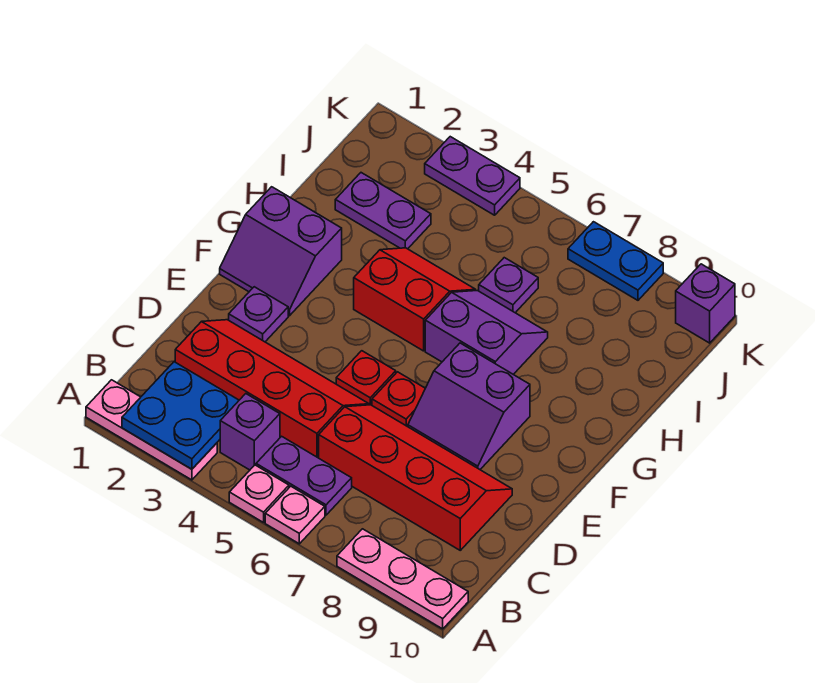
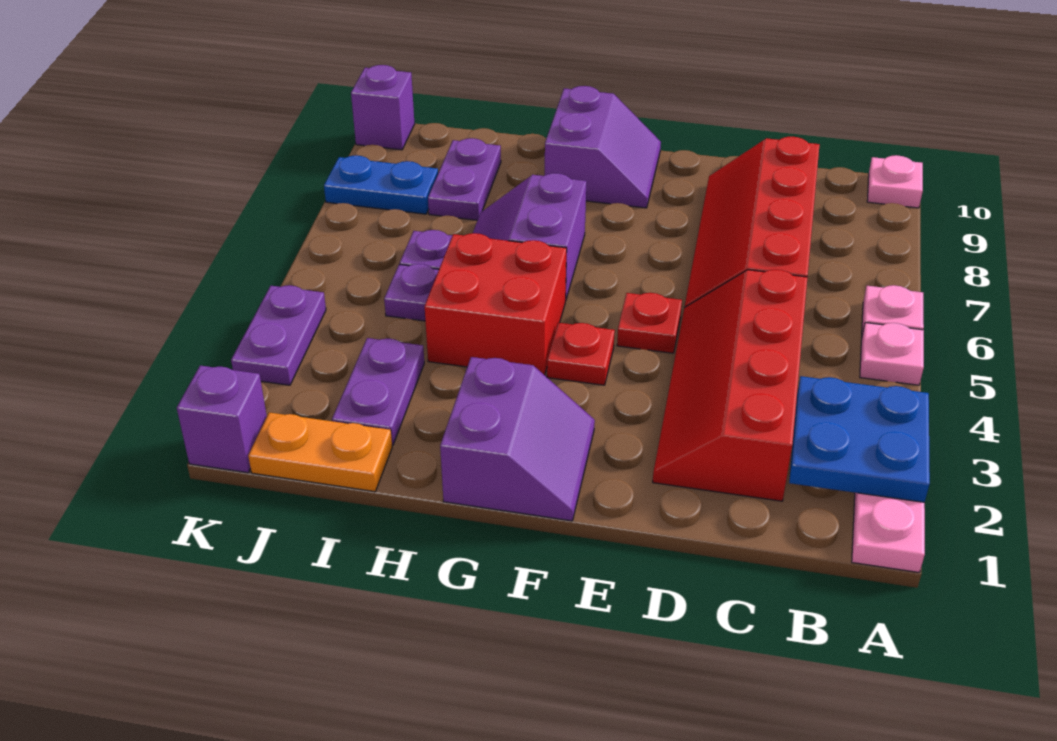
pink 1x3 plate [337,529,468,629] -> pink 1x1 plate [867,155,923,208]
purple 1x1 brick [220,394,280,470] -> purple 1x1 brick moved to [177,366,267,473]
purple 1x2 plate [256,436,352,515] -> purple 1x2 plate moved to [428,138,501,220]
purple 1x1 plate [229,287,288,342] -> purple 1x1 plate moved to [384,264,439,321]
red 1x1 plate [372,372,425,427] -> red 1x1 plate moved to [547,323,615,385]
purple 2x2 slope [408,343,530,469] -> purple 2x2 slope moved to [545,86,661,208]
red 2x2 slope [354,248,476,351] -> red 2x2 brick [425,233,567,375]
none -> orange 1x2 plate [248,412,392,492]
blue 1x2 plate [568,222,663,300] -> blue 1x2 plate turned to [324,155,438,214]

